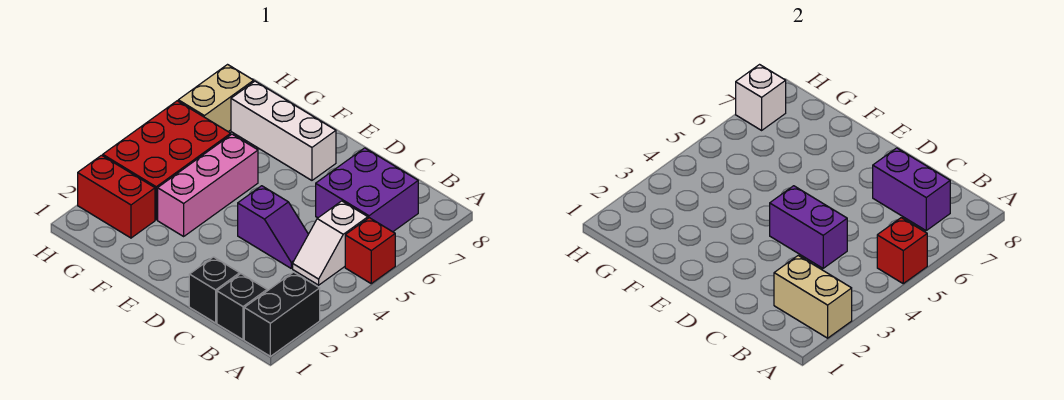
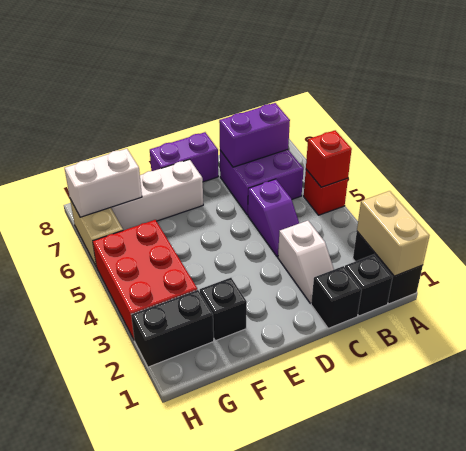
tan 1x2 brick [774,256,852,338] -> tan 1x2 brick turned to [357,191,429,276]
white 1x2 slope [293,201,368,285] -> white 1x2 slope moved to [278,221,334,303]
purple 1x2 slope [238,186,308,268] -> purple 1x2 slope turned to [248,179,299,257]
purple 1x2 brick [770,186,847,268] -> purple 1x2 brick moved to [150,132,218,182]
none -> black 1x1 brick [200,278,247,341]
pink 1x3 brick [158,134,258,236] -> none
red 1x2 brick [78,155,155,238] -> black 1x2 brick [131,290,214,367]
white 1x1 brick [736,65,786,130] -> white 1x2 brick [65,149,142,217]

